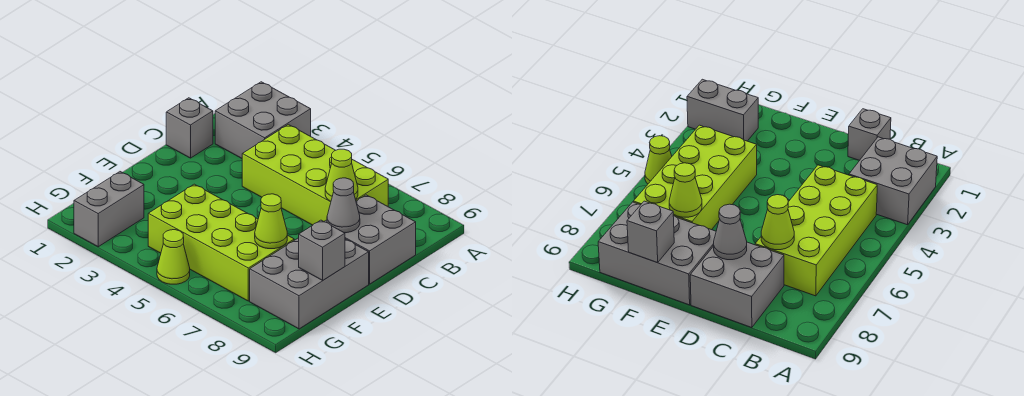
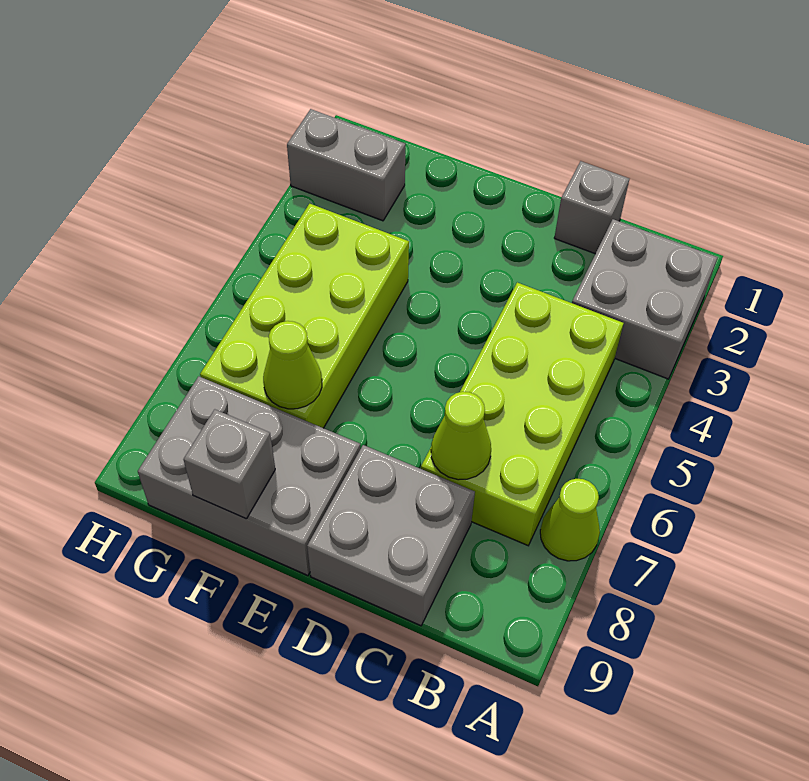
grey 1x1 cone [327,178,360,233] -> none
lime 1x1 cone [157,230,190,284] -> lime 1x1 cone moved to [540,479,600,561]

